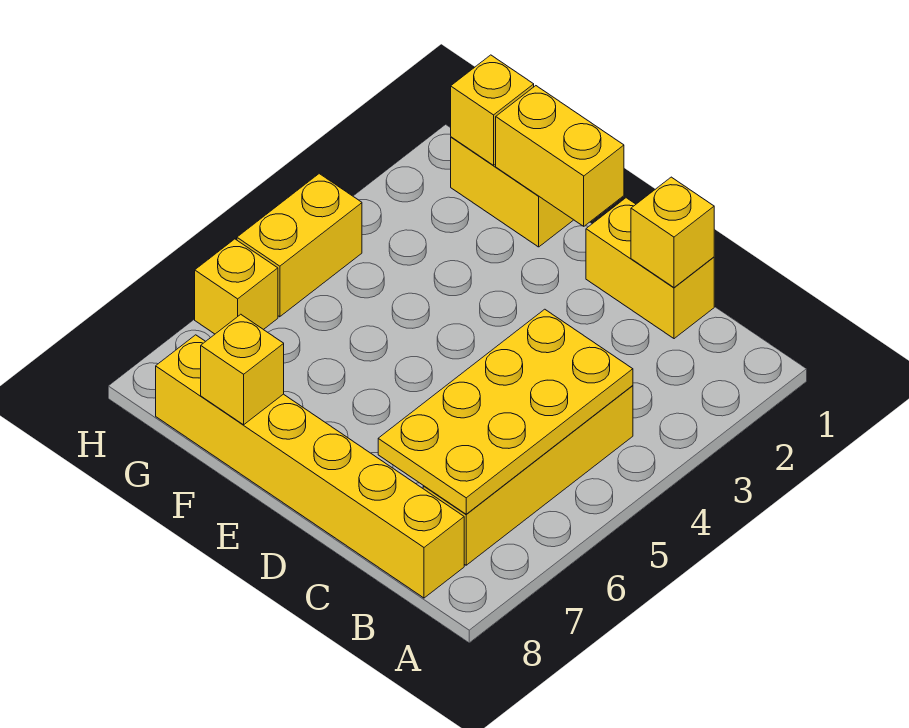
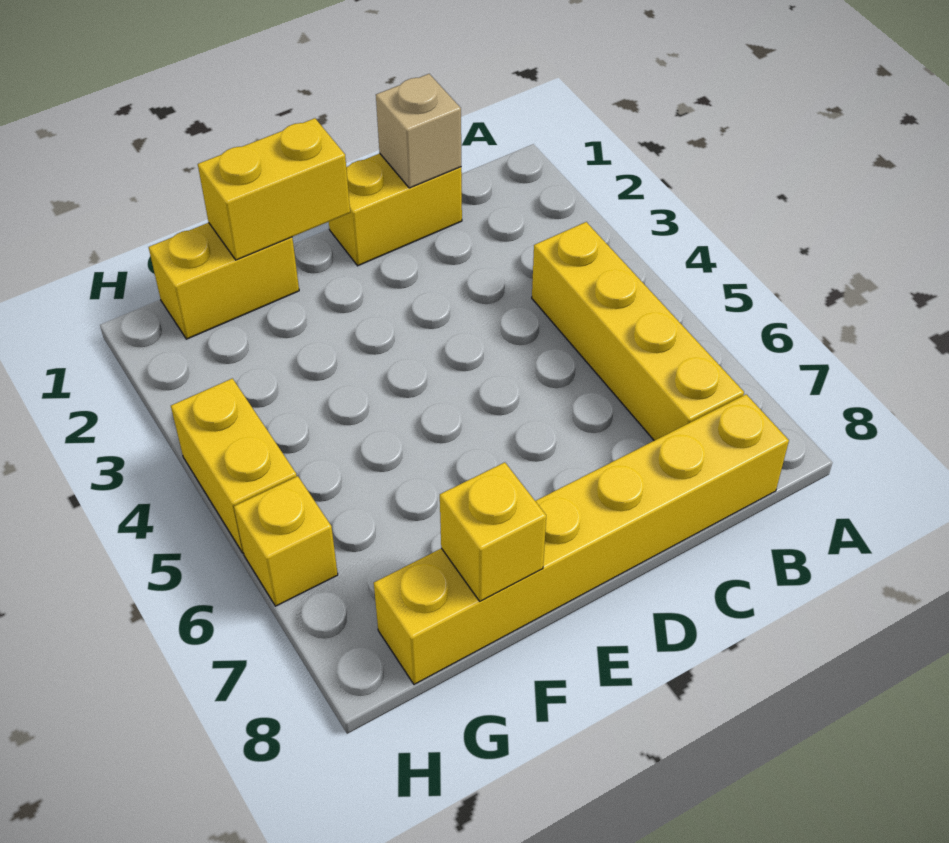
yellow 2x4 plate [378,309,633,514] -> none
yellow 1x1 brick [631,177,714,287] -> tan 1x1 brick [376,74,461,188]
yellow 1x1 brick [451,55,534,165] -> none

